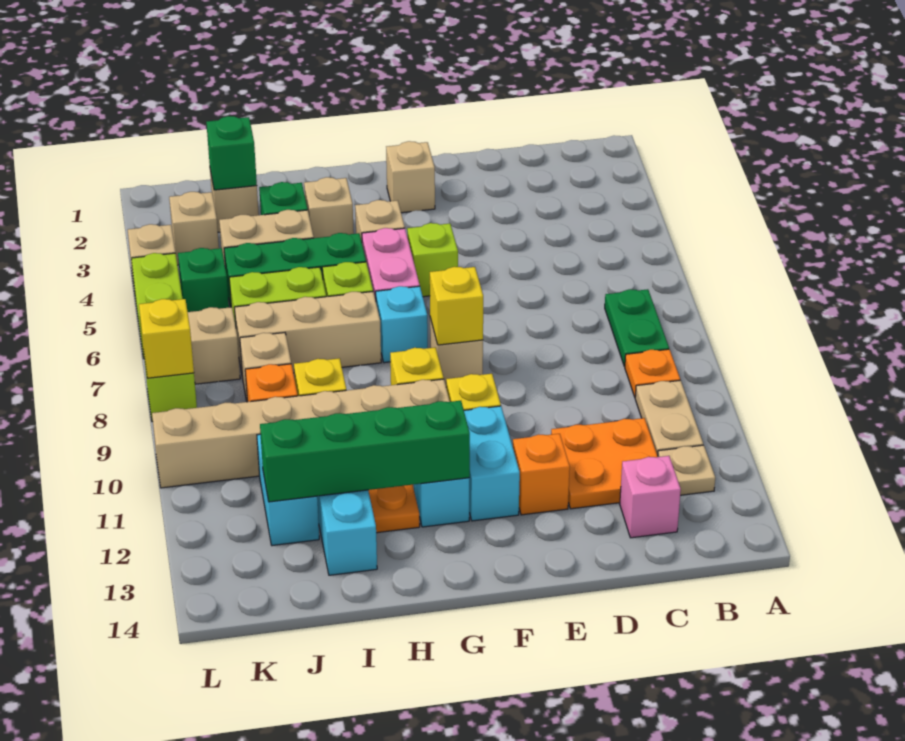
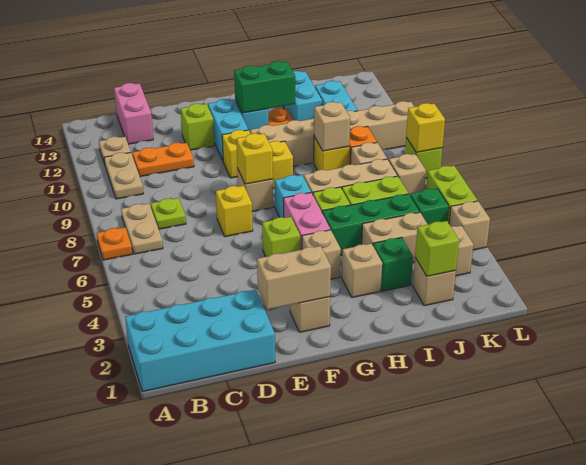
none -> cyan 2x4 brick [125,290,275,392]
green 1x2 plate [605,289,669,367] -> tan 1x2 plate [121,203,163,254]
orange 1x1 plate [625,349,680,397] -> orange 1x1 plate moved to [97,227,132,260]
none -> lime 1x1 plate [151,198,186,229]
orange 2x2 plate [551,418,658,509] -> orange 1x2 plate [132,143,194,176]
pink 1x1 brick [620,456,681,538] -> pink 1x2 brick [114,83,153,144]
none -> tan 1x2 brick [257,246,331,310]
none -> yellow 1x1 brick [216,186,253,237]
orange 1x1 brick [513,434,570,515] -> lime 1x1 brick [181,104,215,150]
green 1x4 brick [260,401,470,502] -> green 1x2 brick [234,61,295,113]
none -> tan 1x1 brick [314,102,350,151]
green 1x1 brick [206,116,257,190] -> lime 1x1 brick [415,221,459,276]

